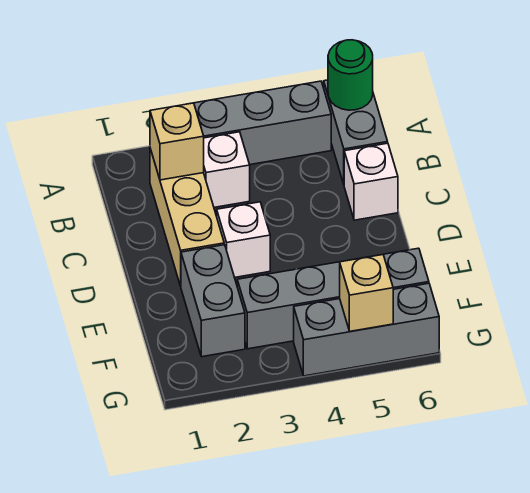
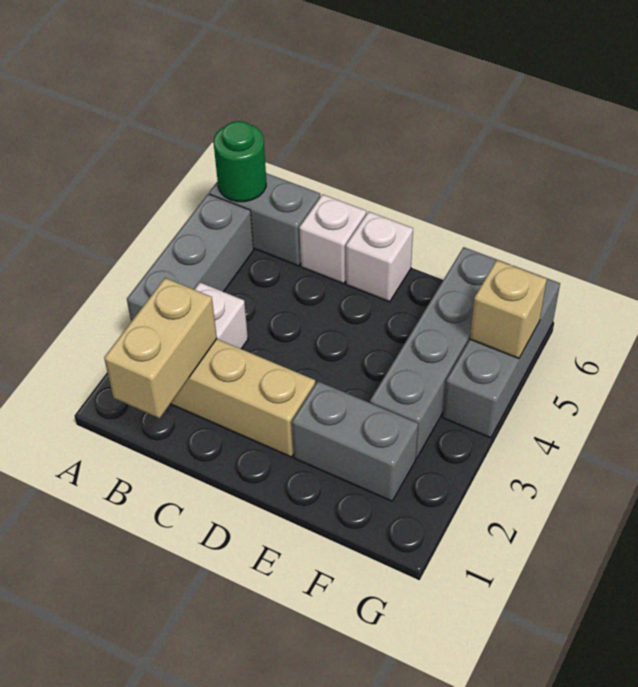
tan 1x1 brick [150,103,204,180] -> tan 1x2 brick [104,278,217,418]
white 1x1 brick [217,202,270,278] -> white 1x1 brick moved to [346,212,413,302]

